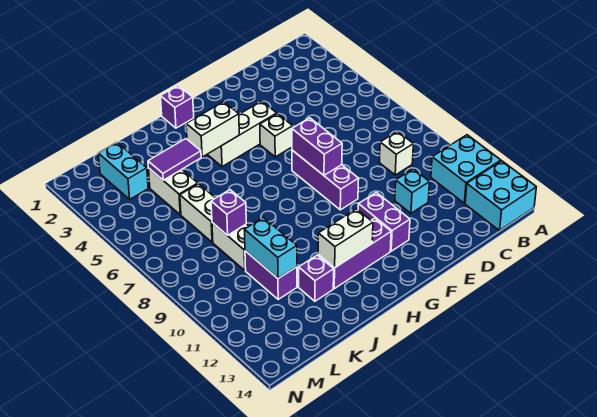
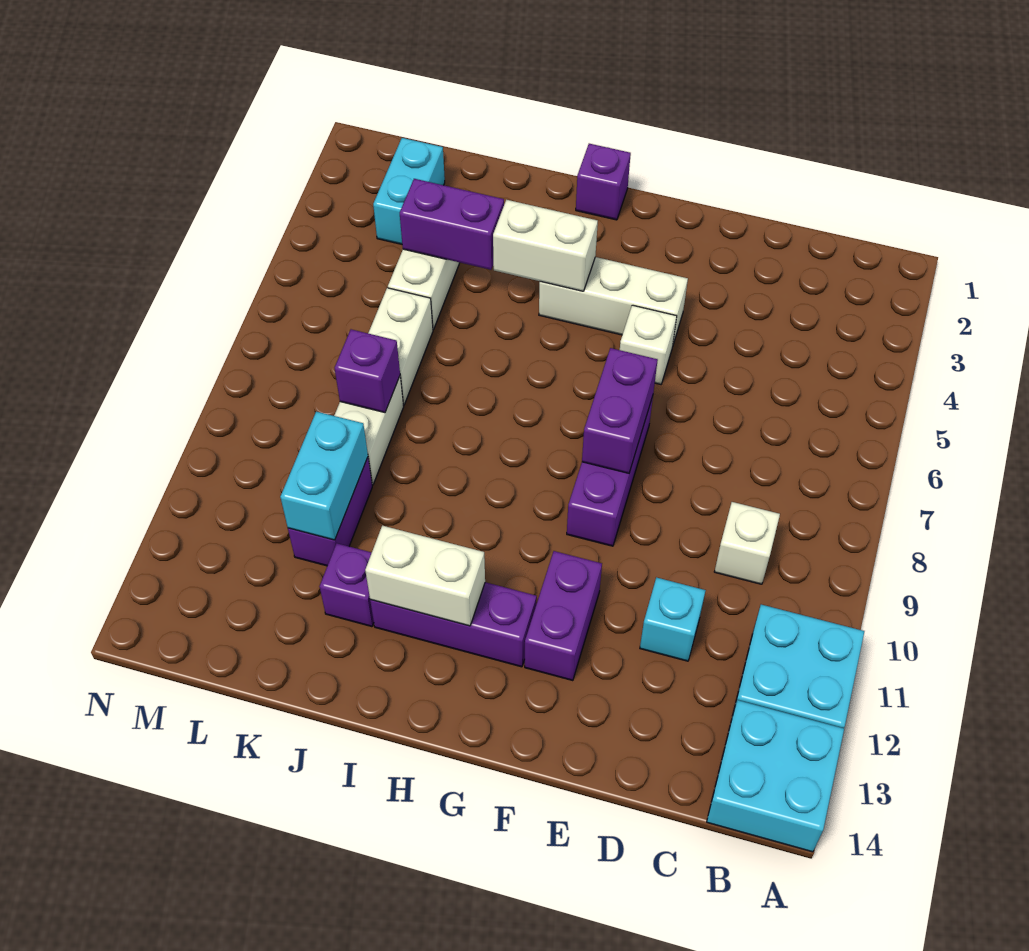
purple 1x2 tile [148,139,201,180] -> purple 1x2 brick [400,179,504,270]

